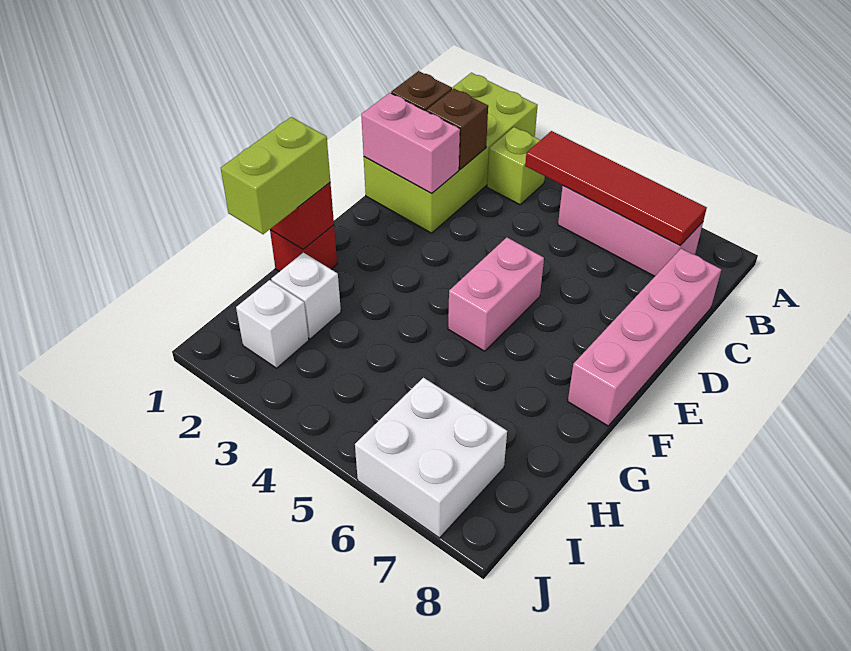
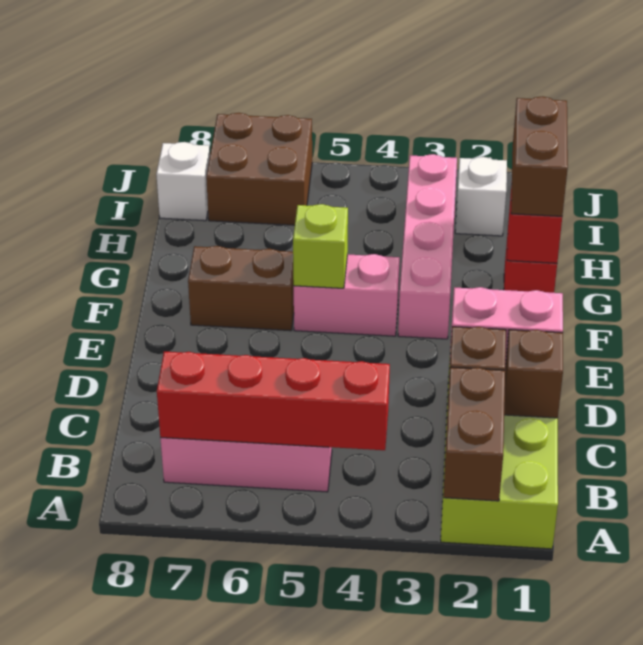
none -> brown 1x2 brick [443,367,505,501]
lime 1x1 brick [487,127,545,205] -> lime 1x1 brick moved to [293,204,348,288]
red 1x4 tile [525,131,707,245] -> red 1x4 brick [157,352,390,450]
pink 1x4 brick [568,249,721,426] -> pink 1x4 brick moved to [398,154,457,339]
pink 1x2 brick [448,237,544,351] -> pink 1x2 brick turned to [294,254,400,336]
none -> brown 1x2 brick [188,246,294,331]
lime 1x2 brick [221,117,330,234] -> brown 1x2 brick [511,96,568,216]
white 1x1 brick [271,253,341,339] -> white 1x1 brick moved to [156,142,210,221]
white 2x2 brick [355,378,507,538] -> brown 2x2 brick [206,113,312,225]

